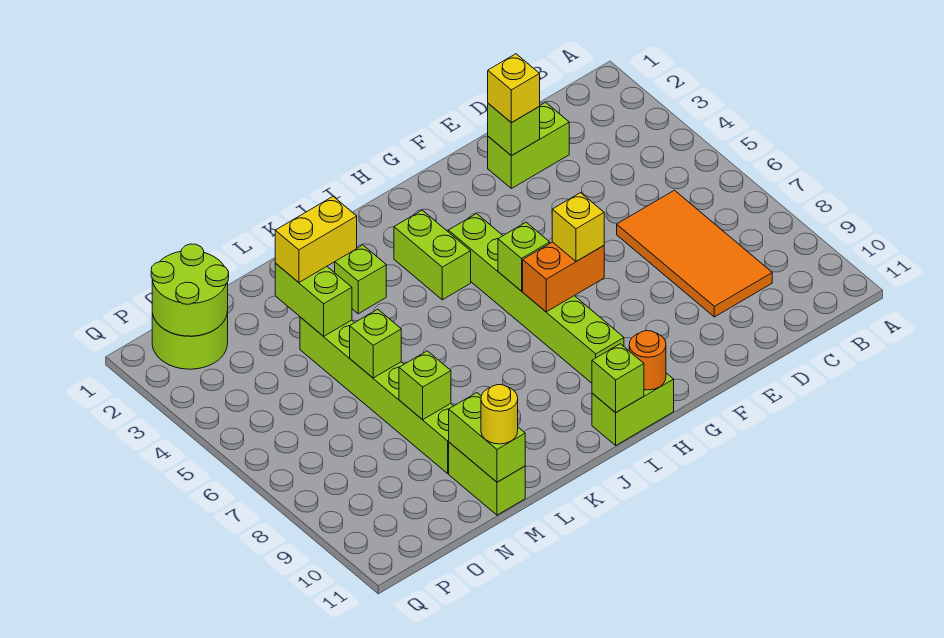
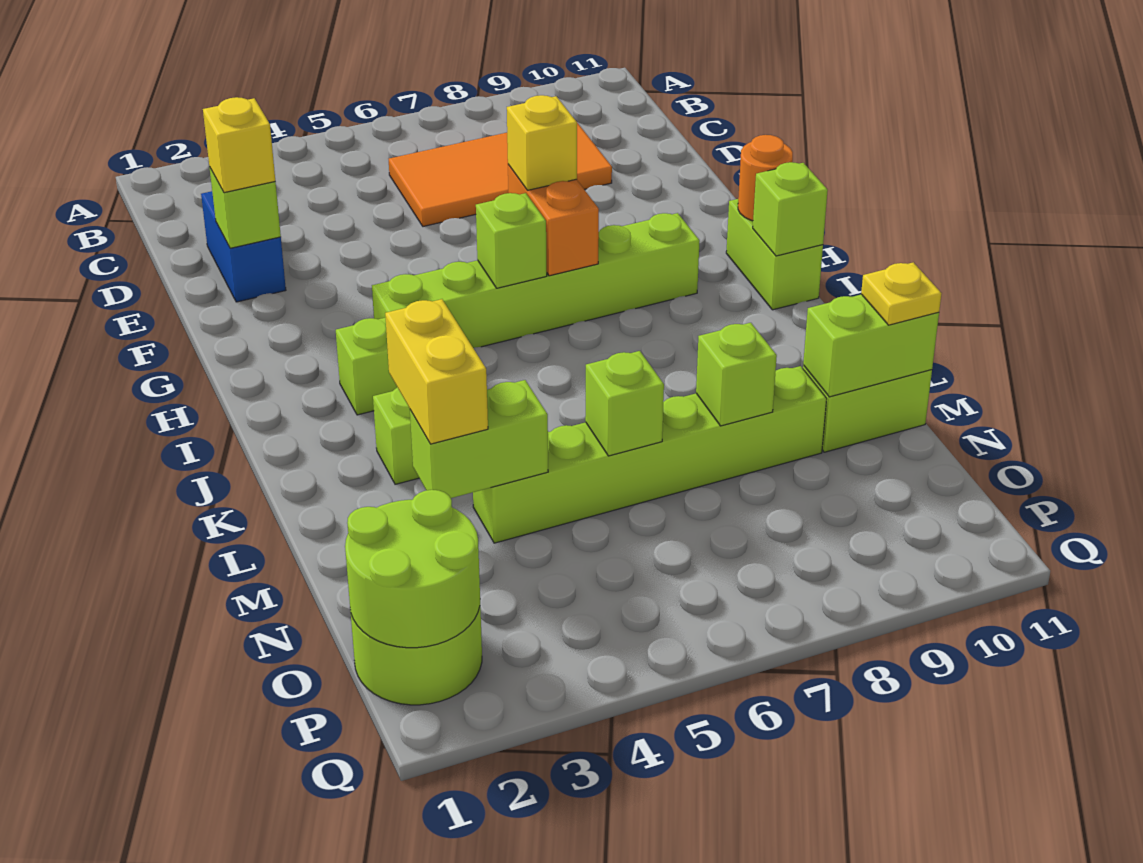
lime 1x2 brick [488,102,569,188] -> blue 1x2 brick [201,191,286,302]
yellow 1x1 round brick [481,385,518,444] -> yellow 1x1 plate [861,262,942,325]

